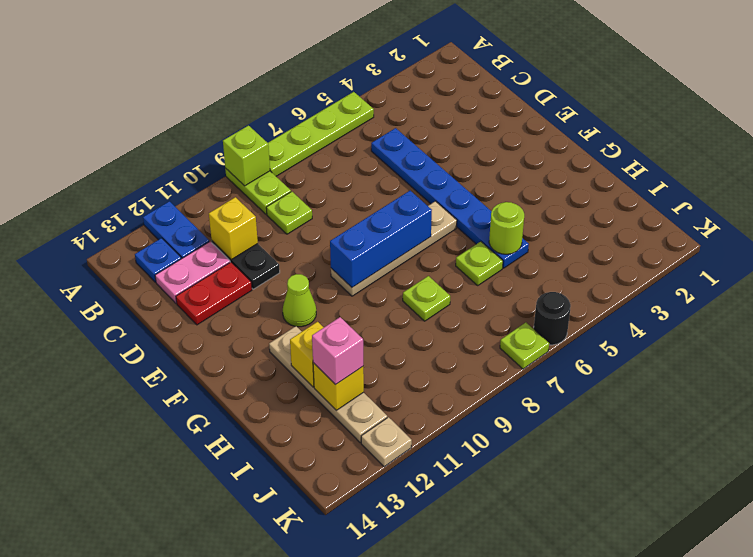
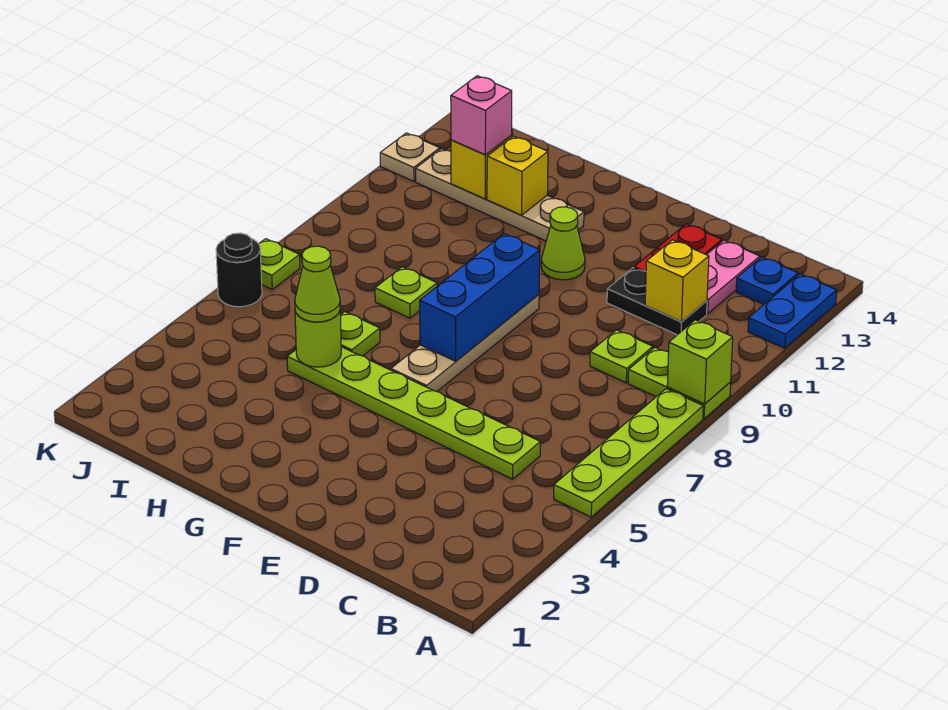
blue 1x2 plate [143,201,209,259] -> blue 1x2 plate turned to [748,274,837,348]
blue 1x6 plate [371,128,529,268] -> lime 1x6 plate [287,347,540,479]
none -> lime 1x1 cone [295,246,340,322]

